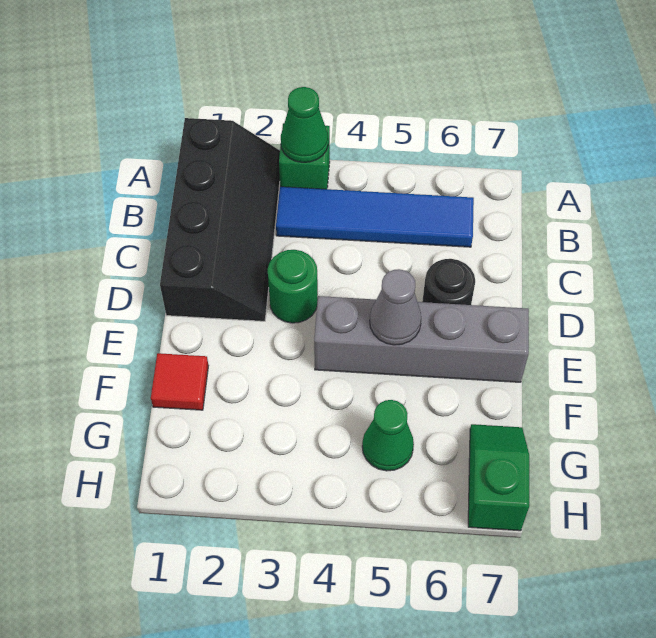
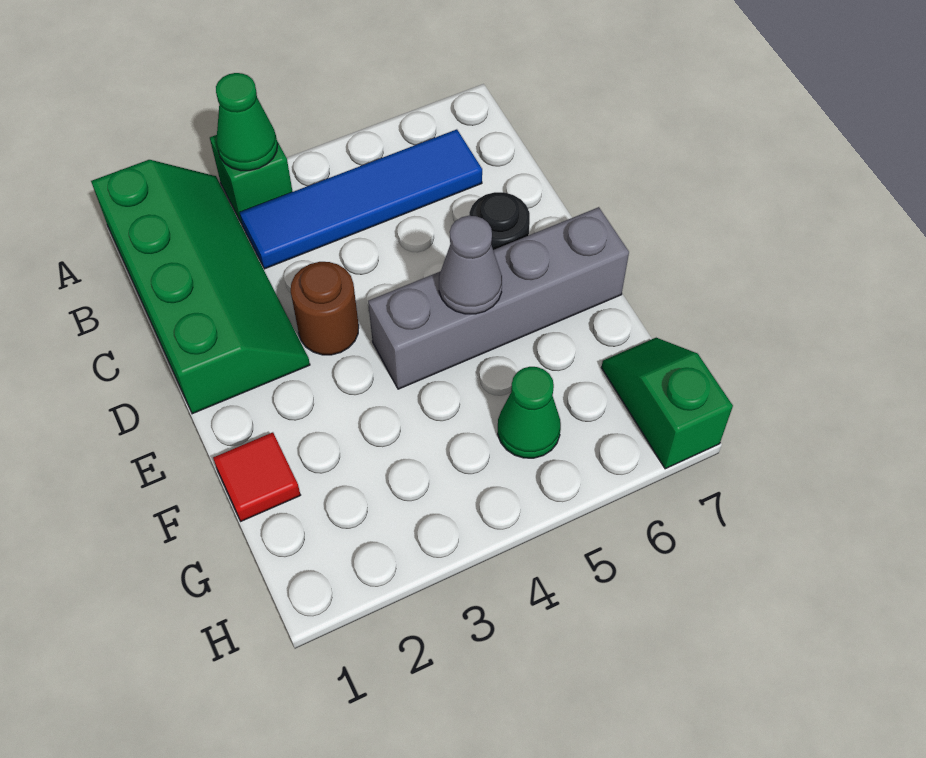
black 2x4 slope [160,118,280,321] -> green 2x4 slope [91,160,310,414]
green 1x1 round brick [268,250,318,323] -> brown 1x1 round brick [291,262,359,355]

